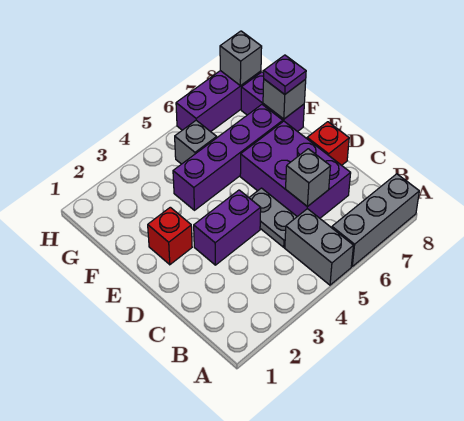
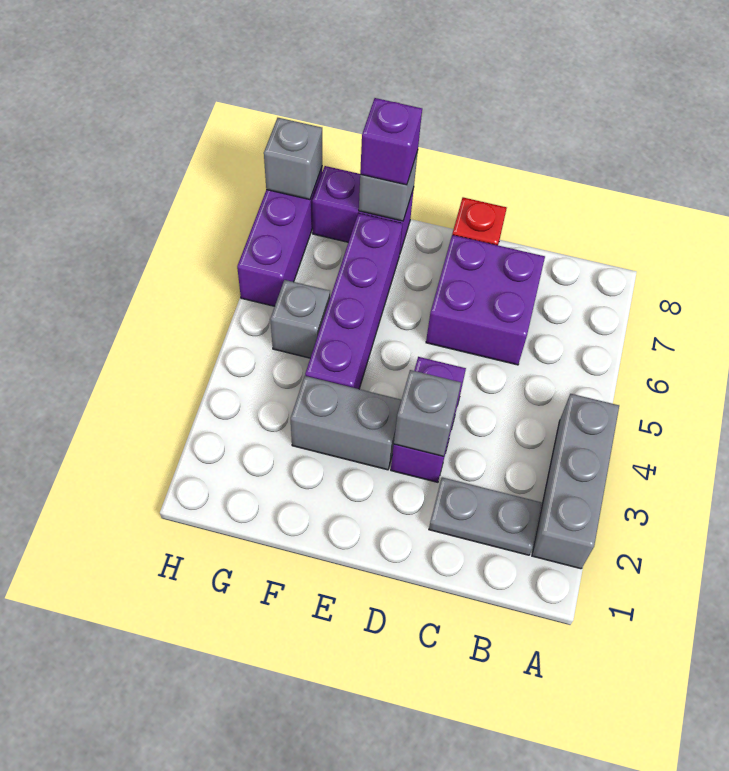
grey 1x2 brick [285,209,353,285] -> grey 1x2 brick moved to [291,376,401,470]
grey 1x3 brick [332,174,419,266] -> grey 1x3 brick moved to [532,394,619,569]
grey 1x2 plate [249,188,297,247] -> grey 1x2 plate moved to [429,477,542,555]
purple 2x3 brick [240,121,351,218] -> purple 2x2 brick [426,235,545,365]
grey 1x1 brick [286,149,330,207] -> grey 1x1 brick moved to [394,370,461,456]
red 1x1 brick [148,207,192,265] -> none
purple 1x1 plate [264,55,306,94] -> purple 1x1 brick [360,98,422,185]

